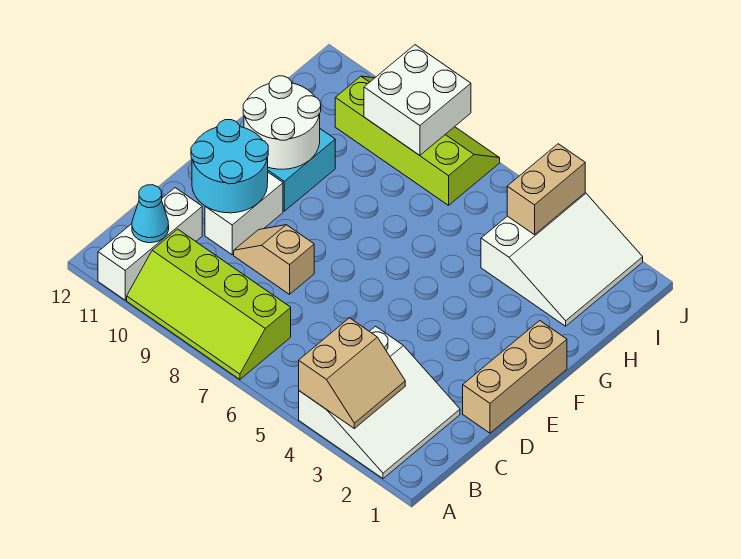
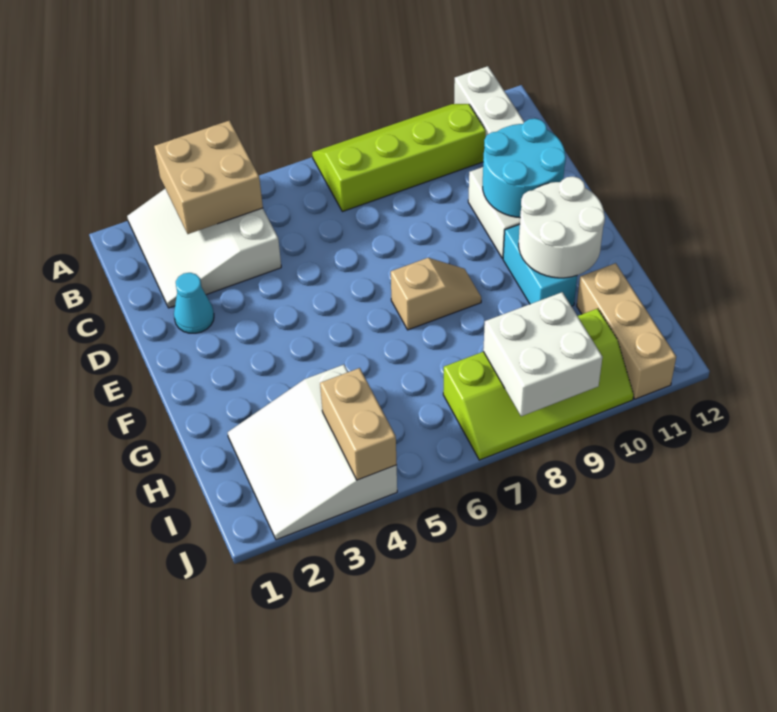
tan 2x2 slope [299,318,405,429] -> tan 2x2 brick [154,120,263,234]
cyan 1x1 cone [132,185,169,243] -> cyan 1x1 cone moved to [174,273,214,333]
tan 1x3 brick [463,321,567,433] -> tan 1x3 brick moved to [577,263,676,399]
tan 1x2 slope [234,225,314,294] -> tan 1x2 slope moved to [391,258,481,330]

